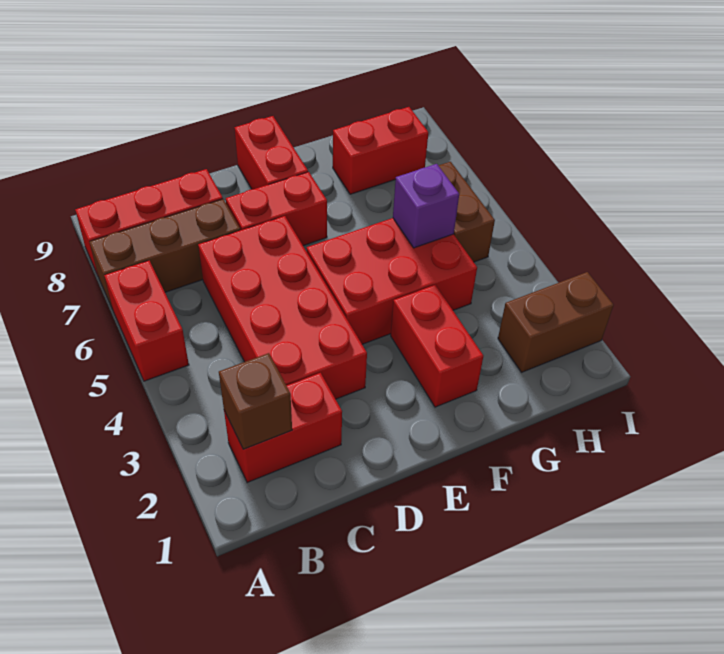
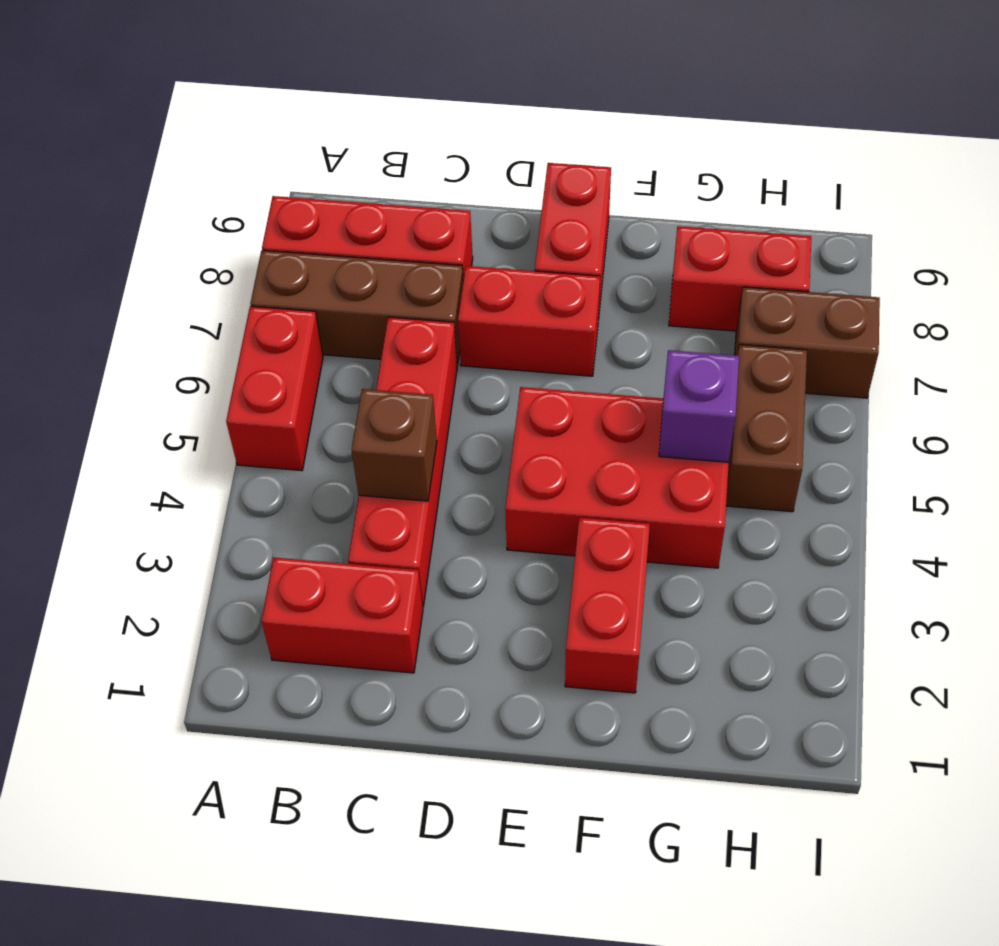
brown 1x1 brick [219,353,292,449] -> brown 1x1 brick moved to [352,389,437,501]
red 2x4 brick [198,216,367,399] -> red 1x4 brick [348,317,457,607]
brown 1x2 brick [498,272,614,372] -> brown 1x2 brick moved to [735,287,880,398]

